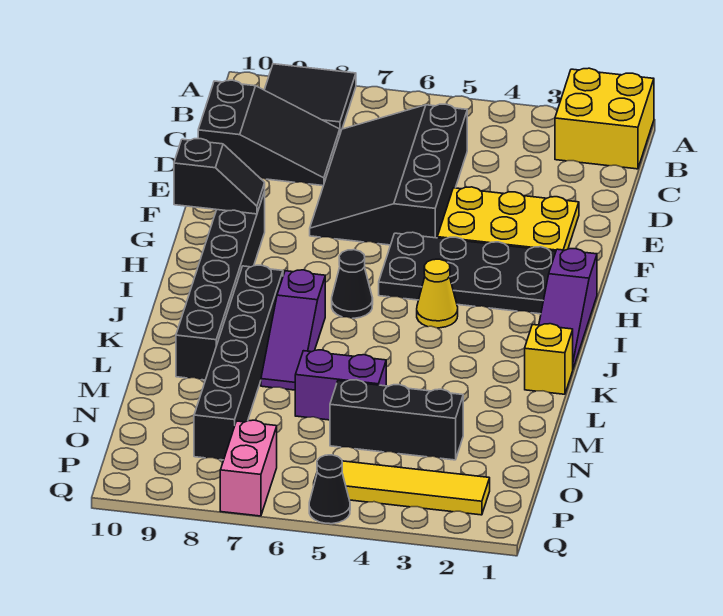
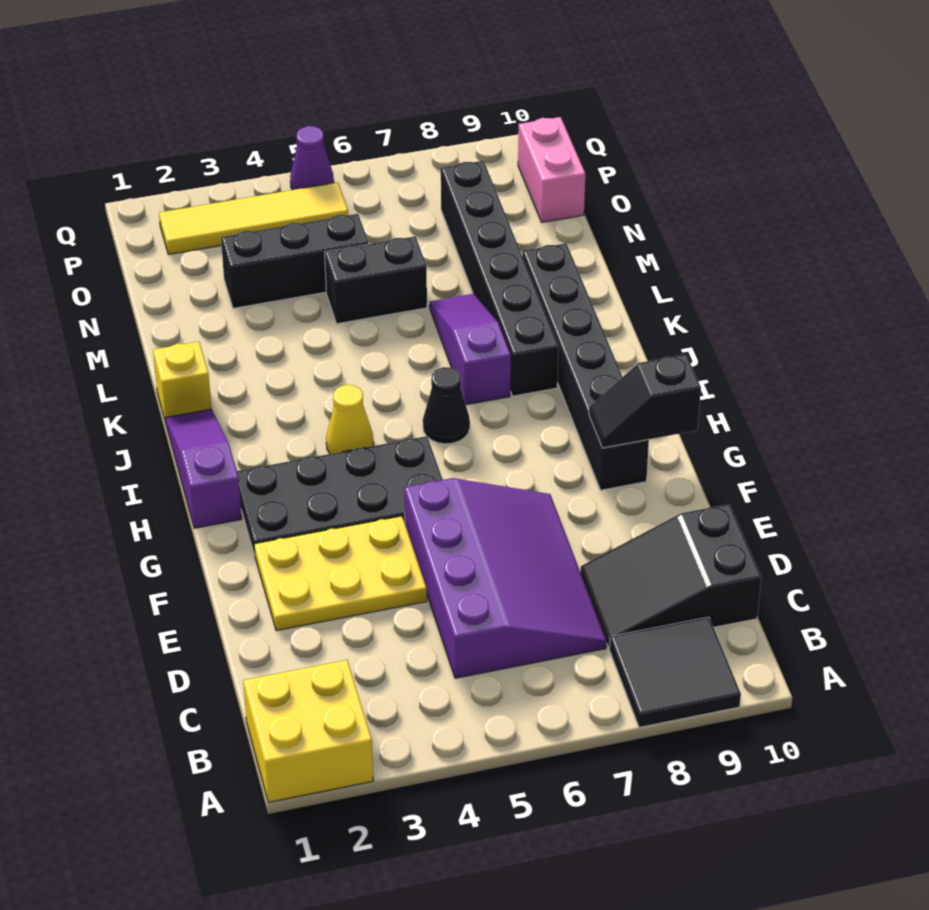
black 3x4 slope [310,104,467,245] -> purple 3x4 slope [404,478,607,678]
purple 1x2 brick [295,350,386,420] -> black 1x2 brick [325,237,427,324]
pink 1x2 brick [220,420,277,516] -> pink 1x2 brick moved to [518,117,585,222]
black 1x1 cone [309,455,350,524] -> purple 1x1 cone [290,126,334,190]

